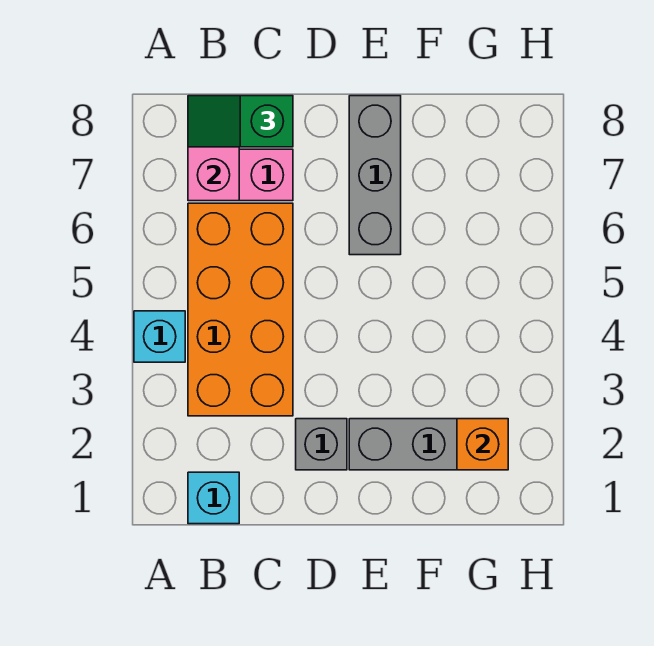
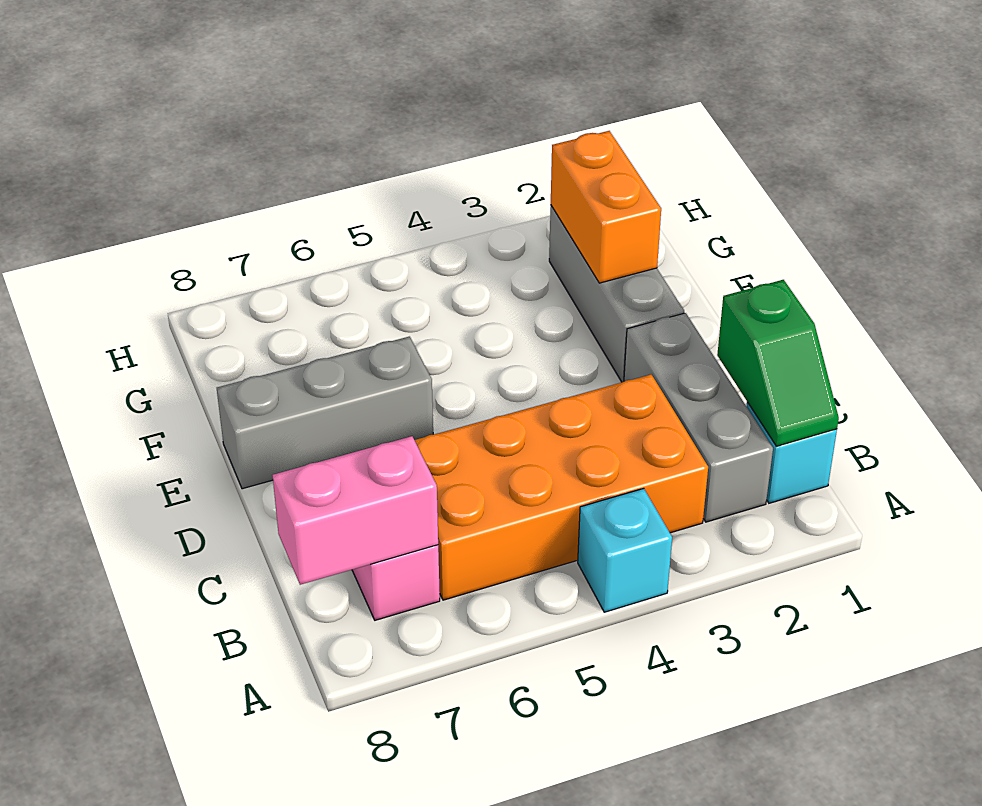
green 1x2 slope [188,96,293,147] -> green 1x2 slope moved to [717,280,839,446]
grey 1x1 brick [296,419,347,470] -> grey 1x3 brick [624,313,773,522]
orange 1x1 brick [457,419,508,470] -> orange 1x2 brick [551,131,661,283]

